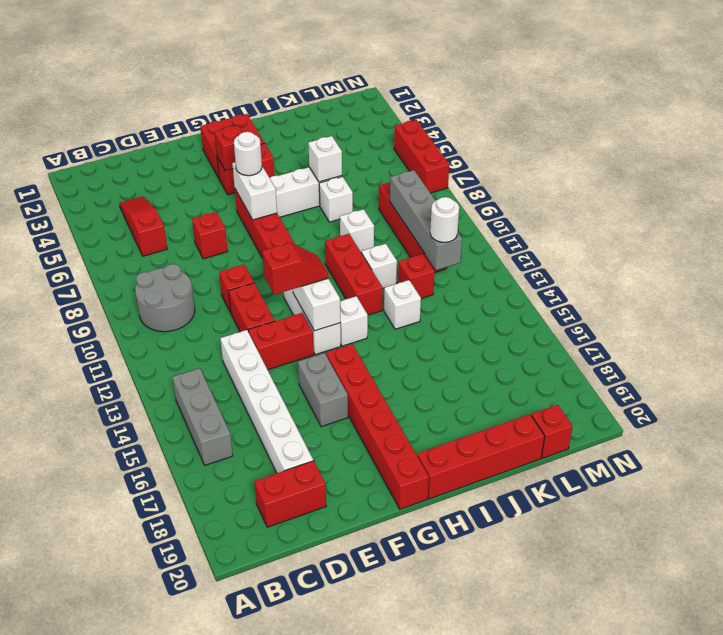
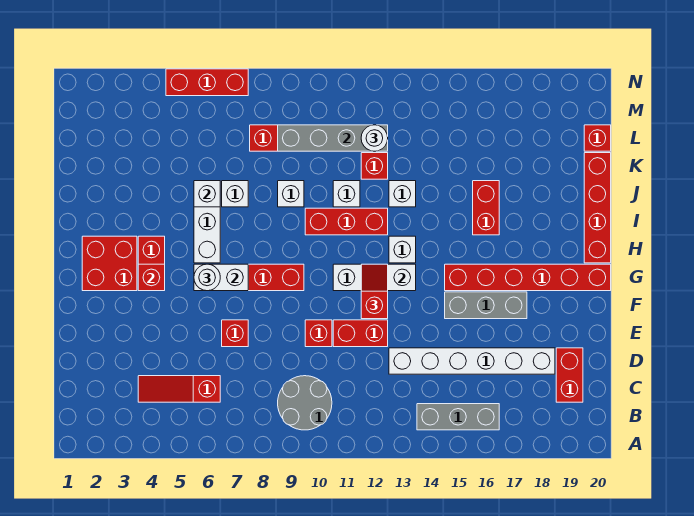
red 1x2 brick [249,313,314,370] -> red 1x2 brick moved to [473,181,499,235]
grey 1x2 brick [298,353,348,427] -> grey 1x3 brick [445,292,527,319]

